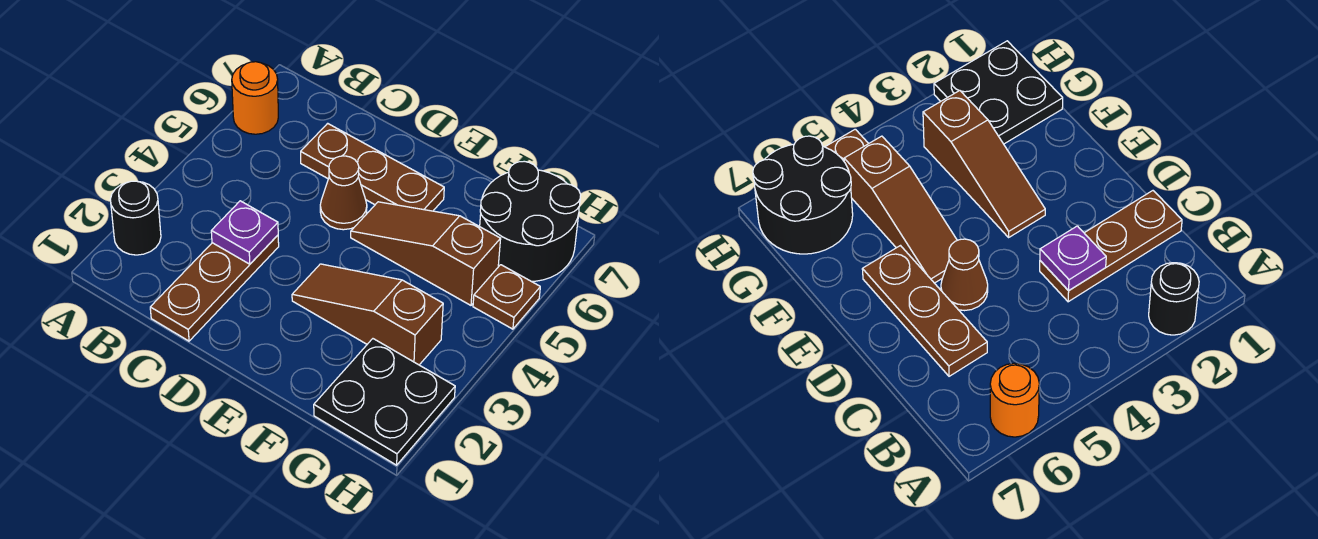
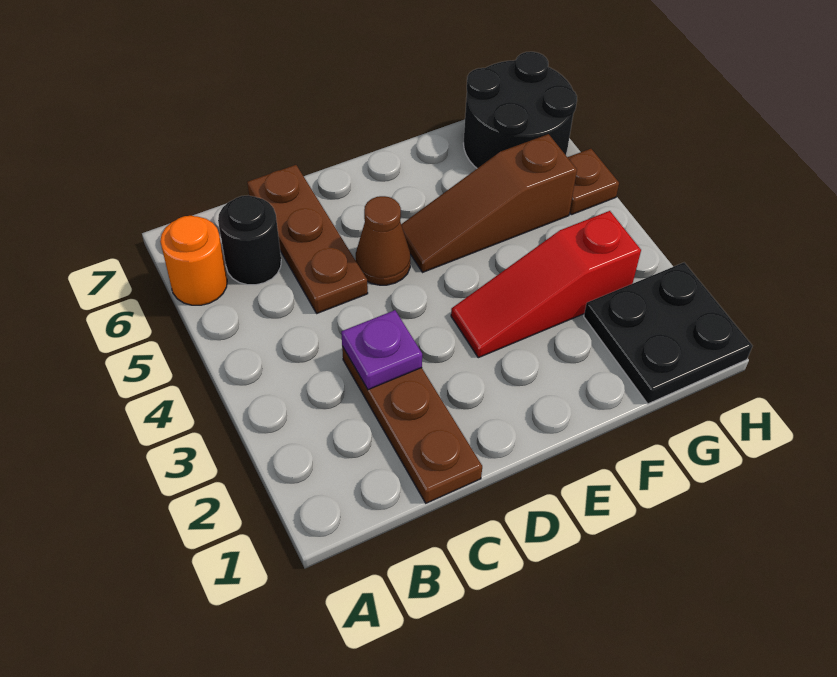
black 1x1 round brick [110,181,161,255] -> black 1x1 round brick moved to [218,196,281,285]
brown 1x3 plate [301,123,444,211] -> brown 1x3 plate turned to [247,165,368,313]
brown 1x3 slope [292,264,443,365] -> red 1x3 slope [451,211,641,358]

